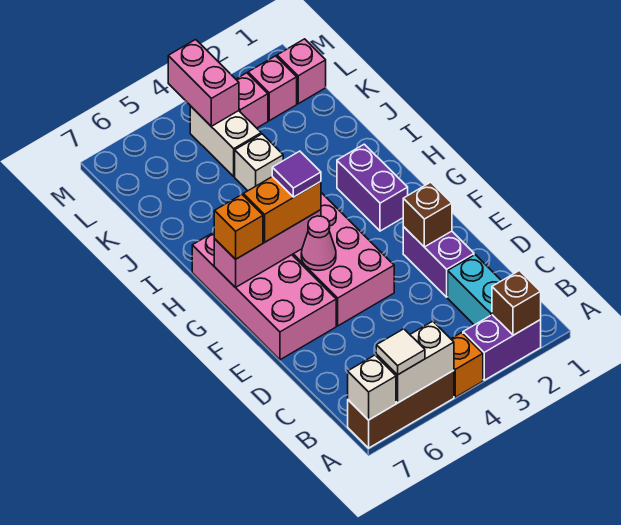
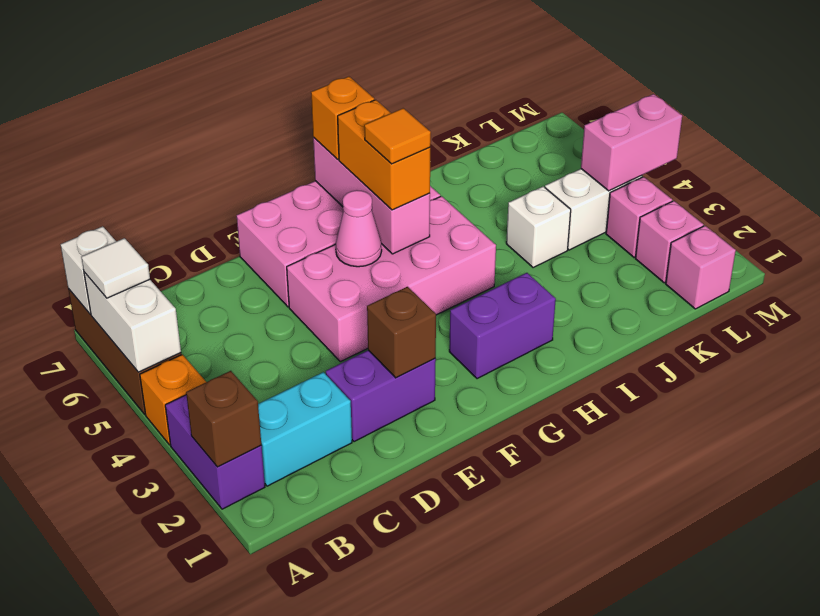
purple 1x1 tile [272,151,321,197] -> orange 1x1 tile [364,108,431,164]

